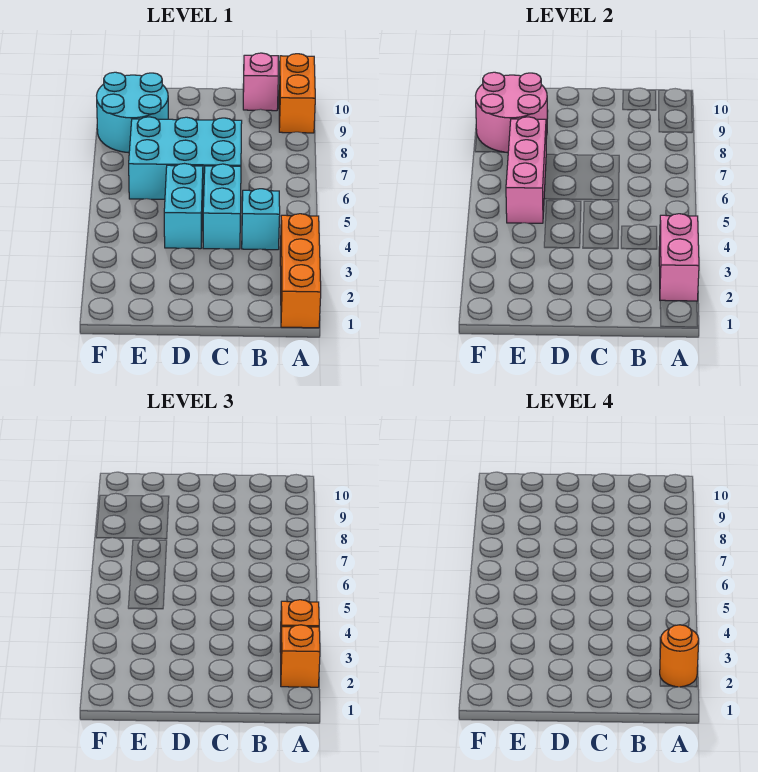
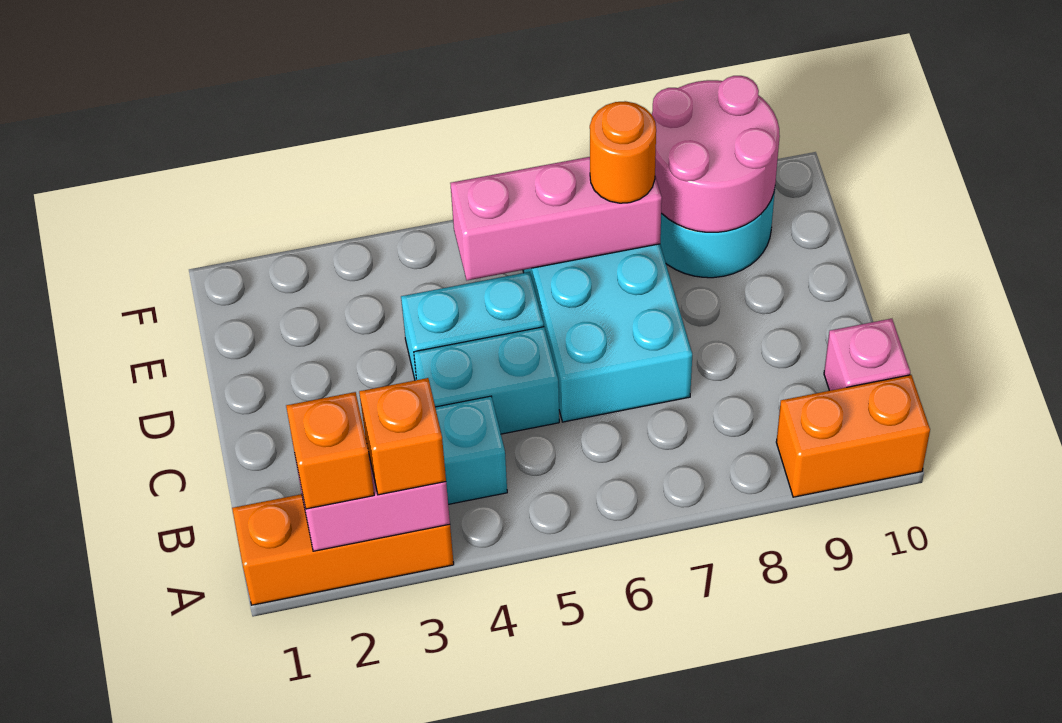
orange 1x1 round brick [660,625,699,687] -> orange 1x1 round brick moved to [590,101,656,203]

